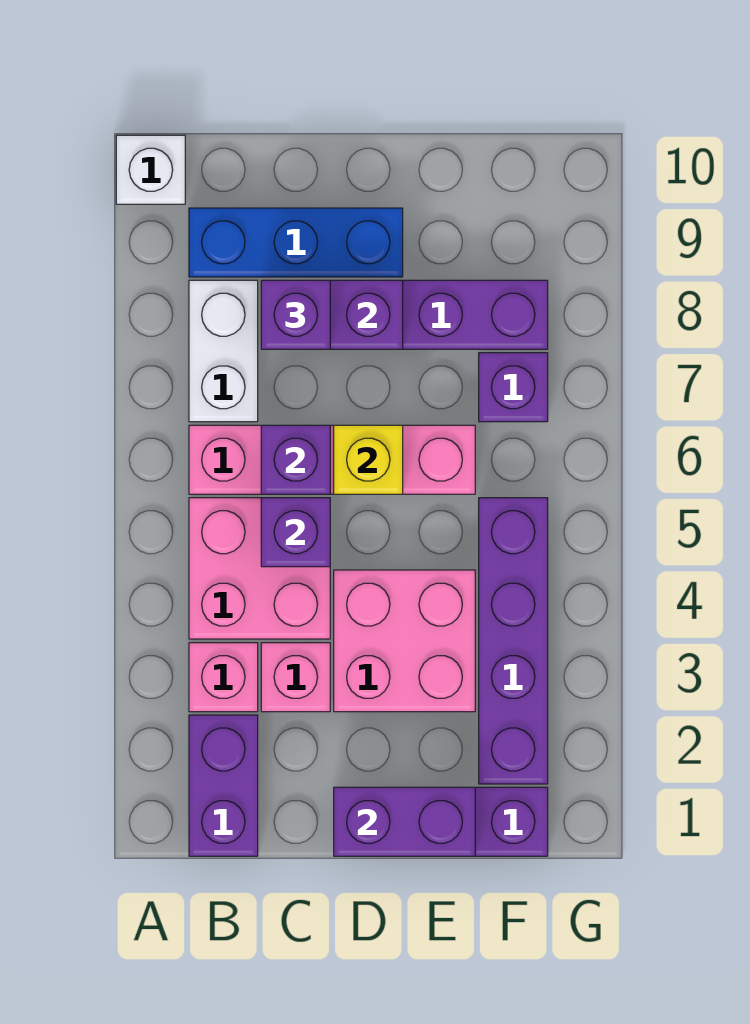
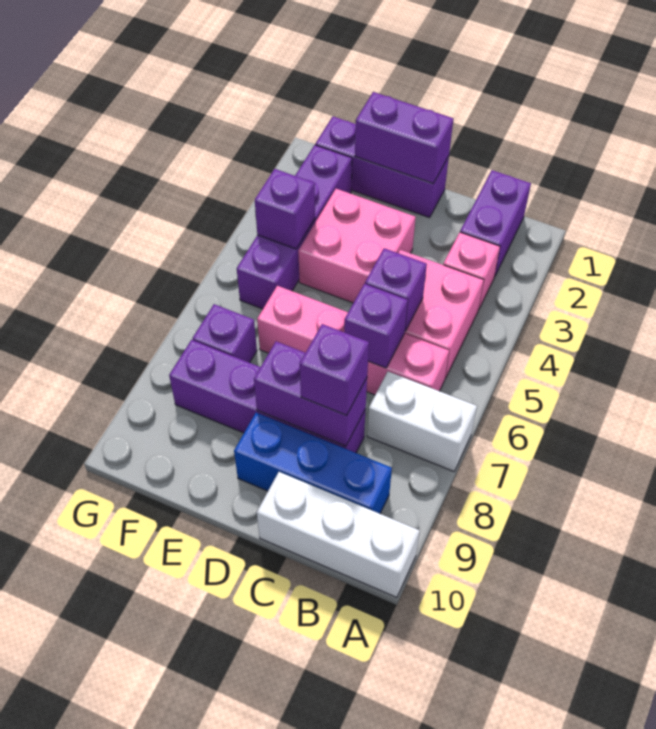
white 1x1 brick [116,135,185,204] -> white 1x3 brick [257,472,420,598]
white 1x2 brick [189,280,258,422] -> white 1x2 brick turned to [367,372,477,471]
pink 1x1 brick [261,643,330,712] -> none
yellow 1x1 brick [334,425,403,494] -> none
none -> purple 1x1 brick [255,169,315,249]

